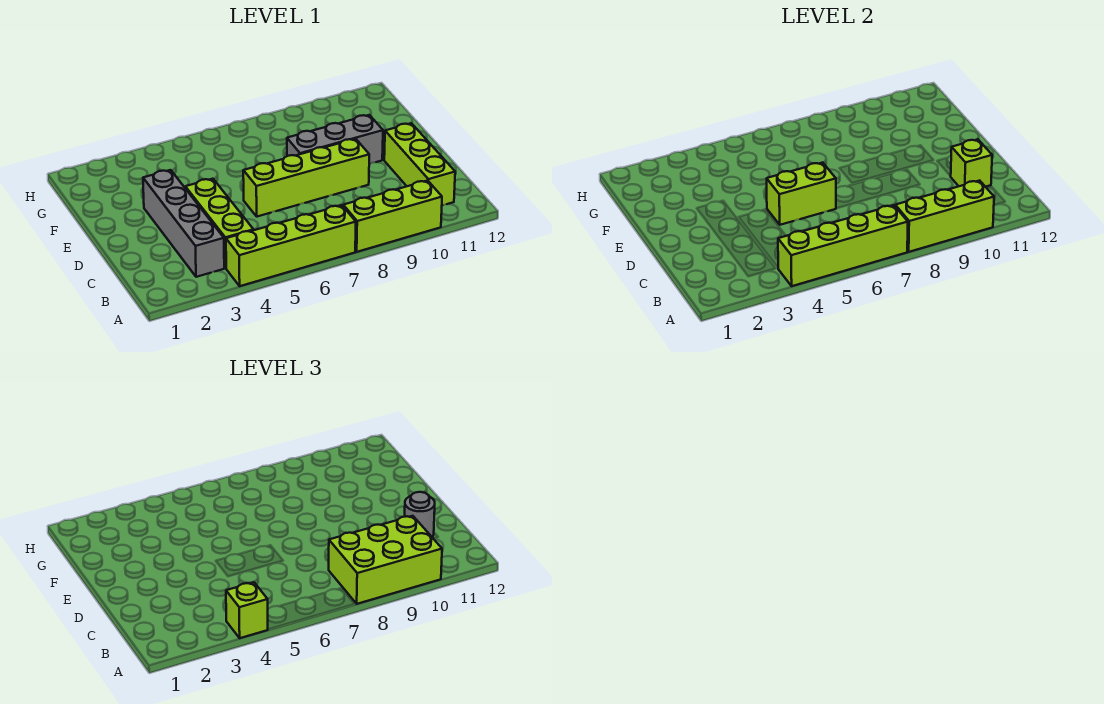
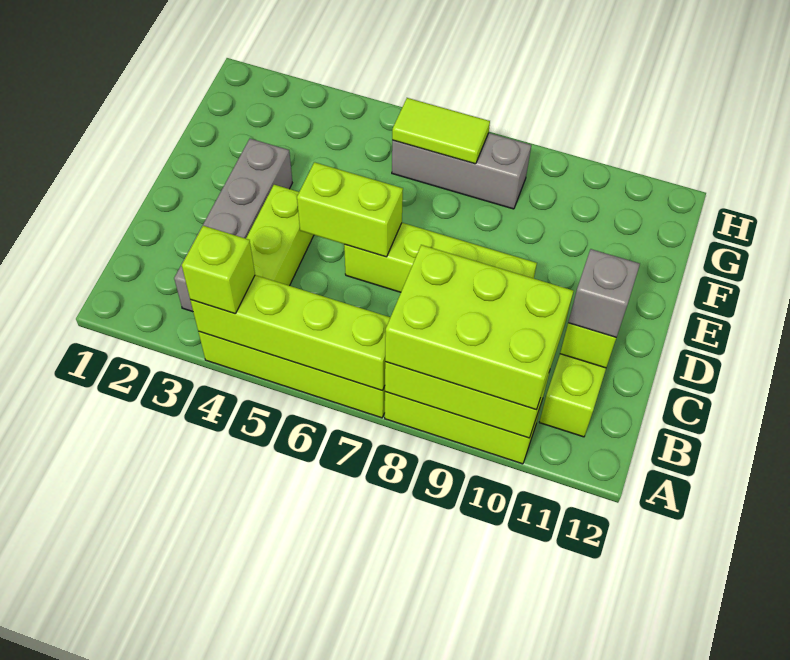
grey 1x1 round brick [405,492,435,537] -> grey 1x1 brick [568,249,640,337]
grey 1x3 brick [287,115,383,164] -> grey 1x3 brick moved to [392,133,531,209]
none -> lime 1x2 tile [392,98,490,164]

